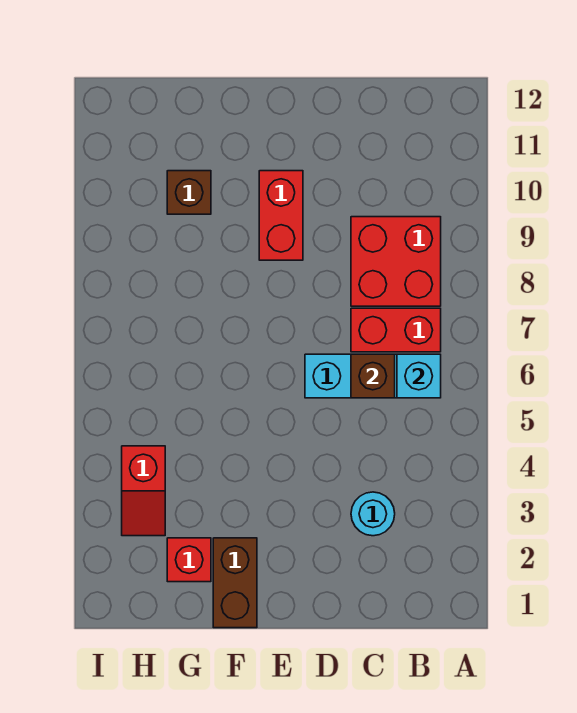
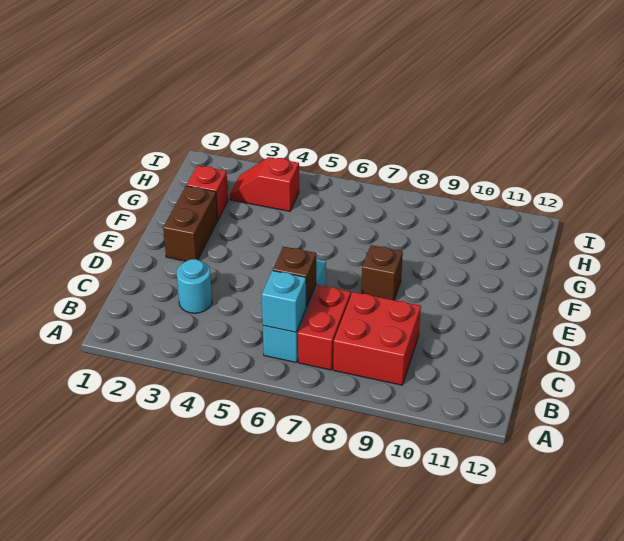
red 1x2 brick [259,171,303,260] -> none
brown 1x2 brick [213,538,257,628] -> brown 1x2 brick turned to [163,186,218,261]
brown 1x1 brick [167,171,211,214] -> brown 1x1 brick moved to [361,245,403,300]

